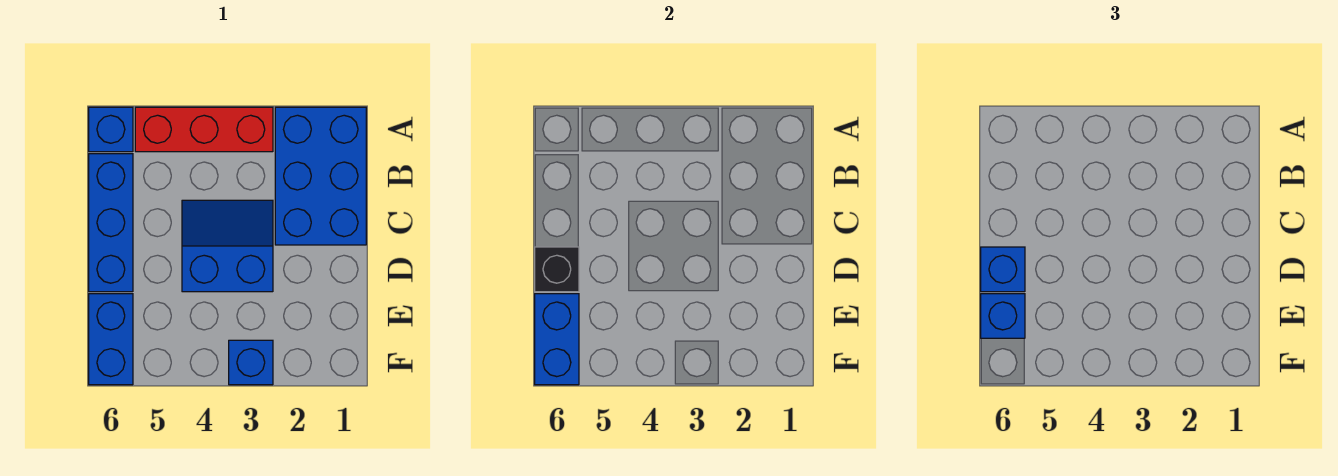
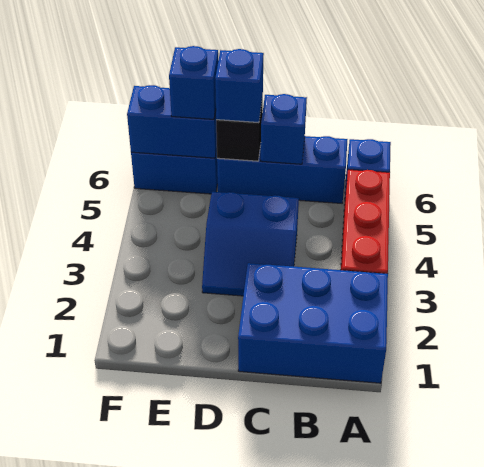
blue 2x2 slope [182,200,273,292] -> blue 2x2 slope turned to [202,192,299,296]
blue 1x1 brick [229,340,273,385] -> blue 1x1 brick moved to [261,94,307,164]

